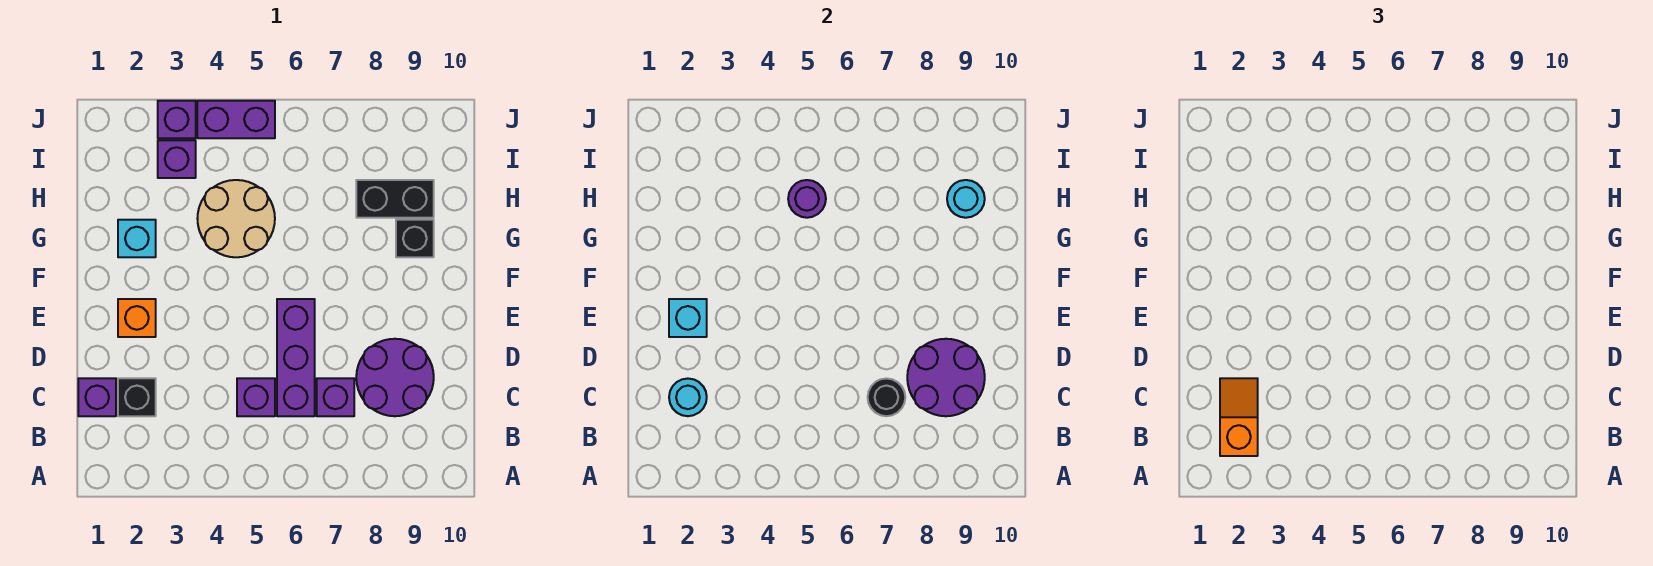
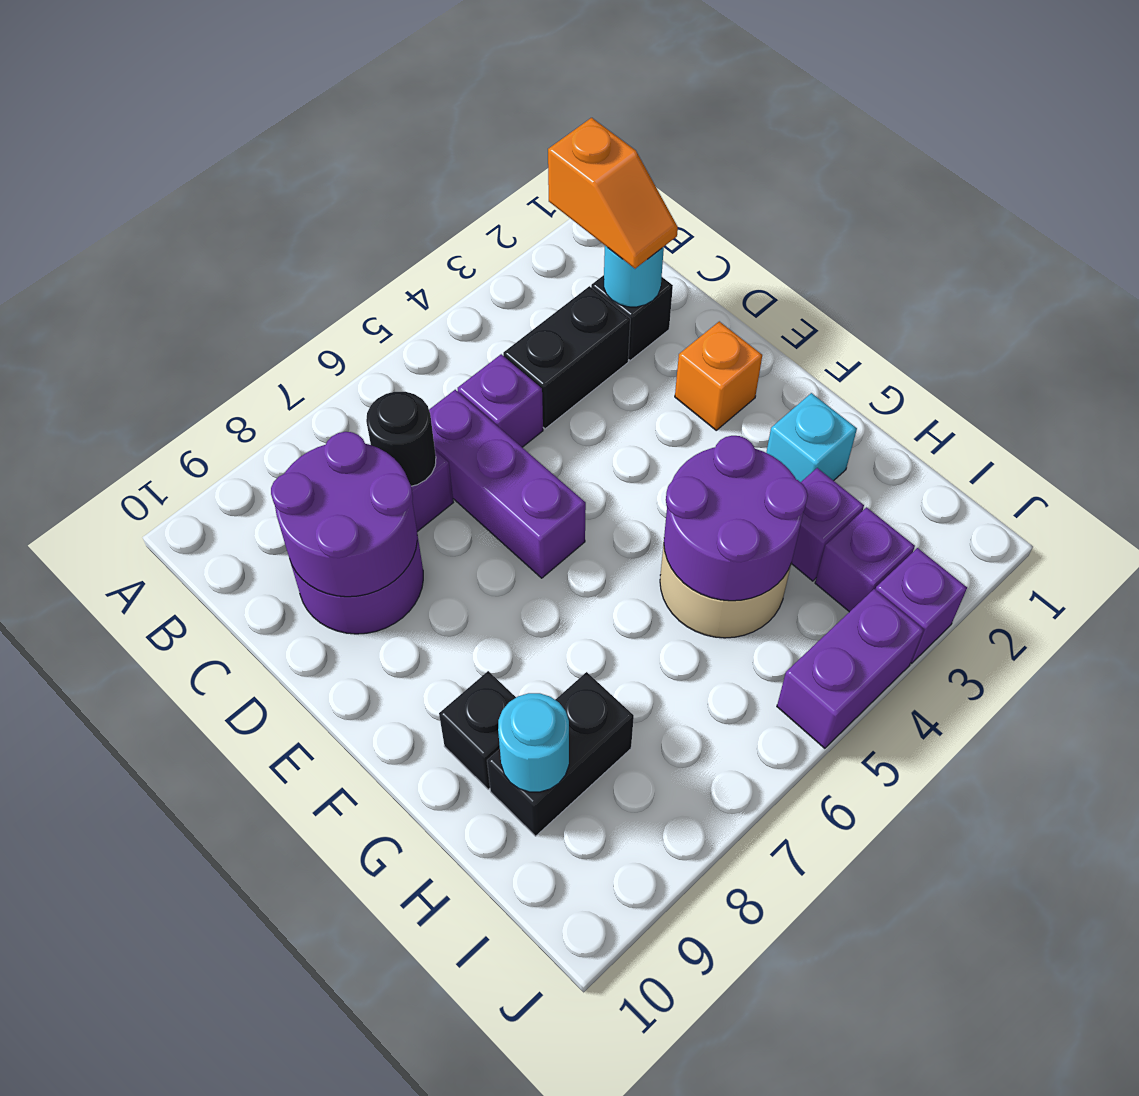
purple 1x1 brick [78,378,116,416] -> purple 1x1 brick moved to [791,468,864,581]
none -> black 1x2 brick [503,286,630,429]
cyan 1x1 brick [669,299,707,337] -> none
purple 1x1 round brick [788,180,826,218] -> purple 2x2 round brick [664,436,808,601]

